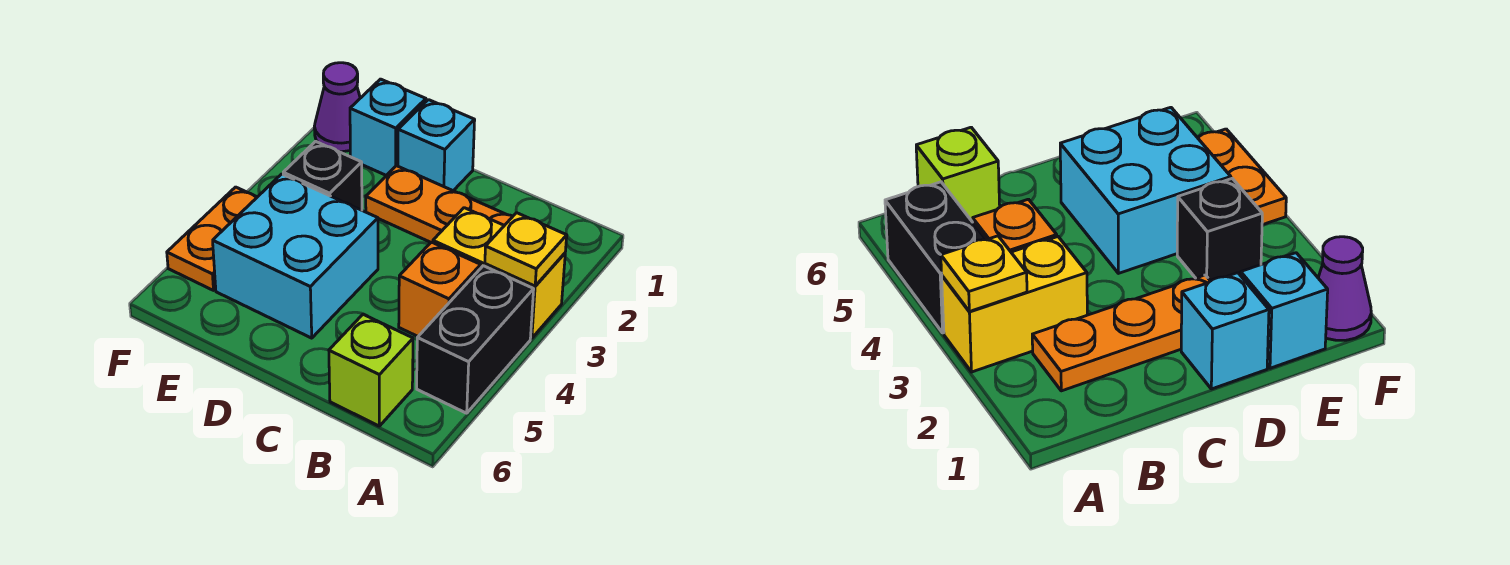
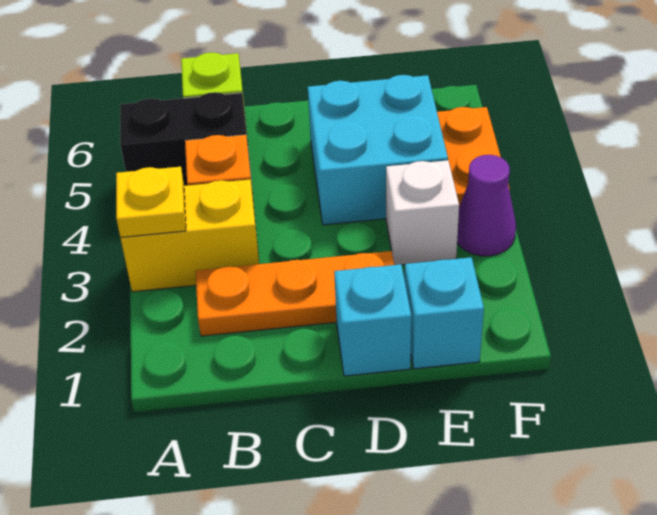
black 1x2 brick [417,266,534,413] -> black 1x2 brick turned to [120,92,250,186]
black 1x1 brick [283,141,362,210] -> white 1x1 brick [386,160,459,265]
purple 1x1 cone [314,63,360,152] -> purple 1x1 cone moved to [457,155,516,256]

